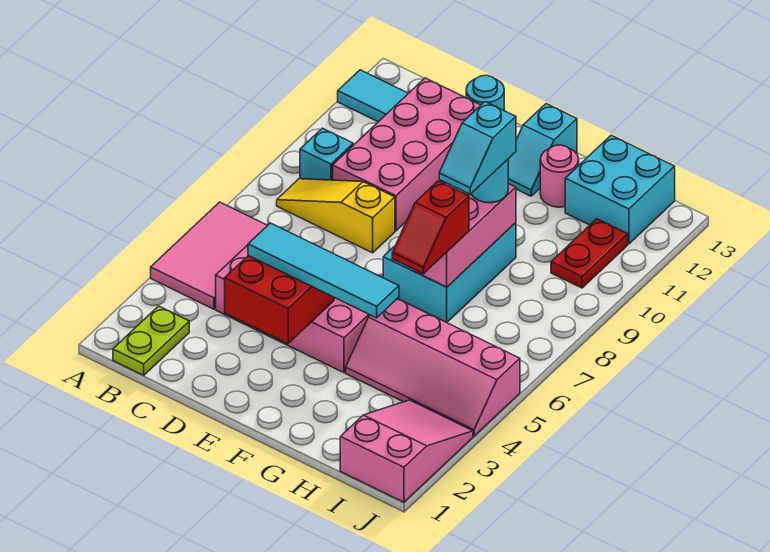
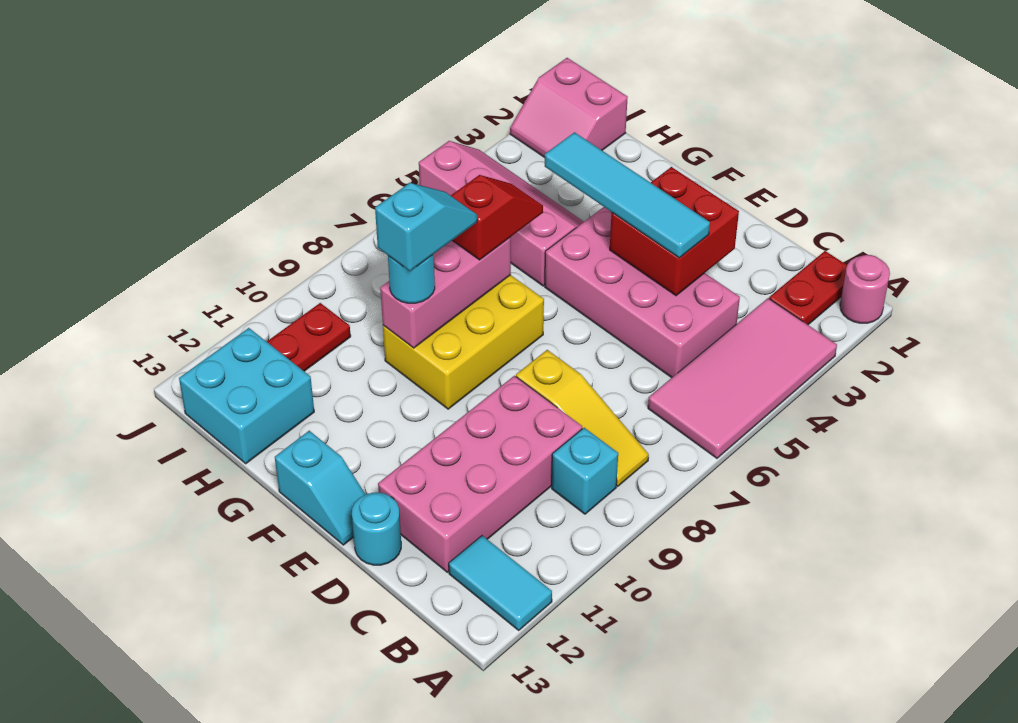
pink 2x3 tile [151,202,268,309] -> pink 2x4 tile [648,298,837,458]
lime 1x2 plate [113,306,189,375] -> red 1x2 plate [769,251,847,325]
cyan 2x3 brick [383,223,516,322] -> yellow 2x3 brick [383,275,544,409]
cyan 1x2 slope [508,104,577,196] -> cyan 1x2 slope turned to [275,431,366,545]
pink 1x1 round brick [540,145,579,207] -> pink 1x1 round brick moved to [840,255,890,323]
pink 2x3 slope [340,400,473,502] -> pink 2x2 slope [510,58,628,158]

